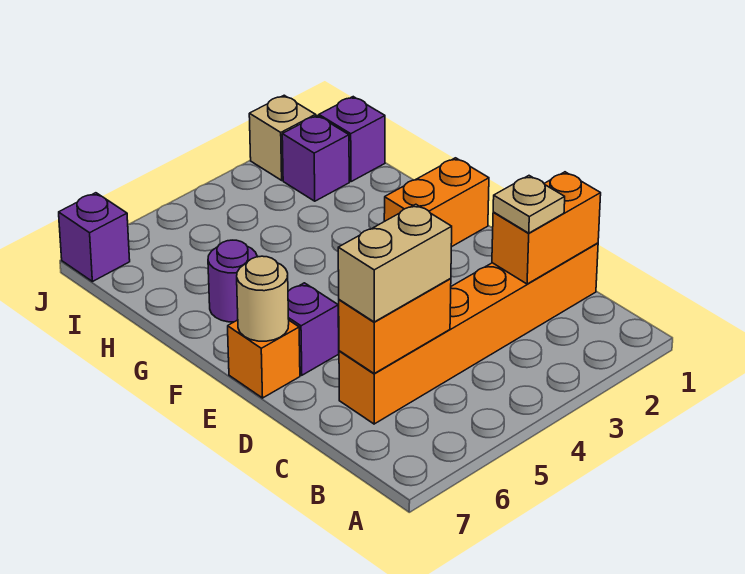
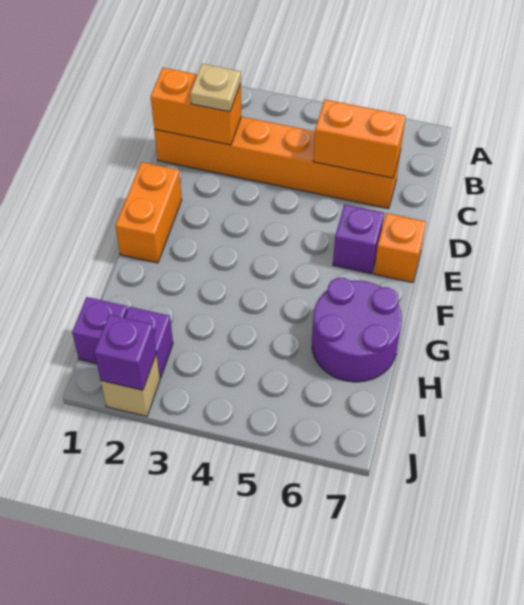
tan 1x2 brick [338,204,452,322] -> none
tan 1x1 round brick [237,256,289,341] -> none
orange 1x2 brick [384,158,489,247] -> orange 1x2 brick turned to [115,162,182,263]
purple 1x1 round brick [208,240,257,322] -> purple 2x2 round brick [312,278,402,382]
purple 1x1 brick [59,193,130,282] -> purple 1x1 brick moved to [94,314,156,390]

